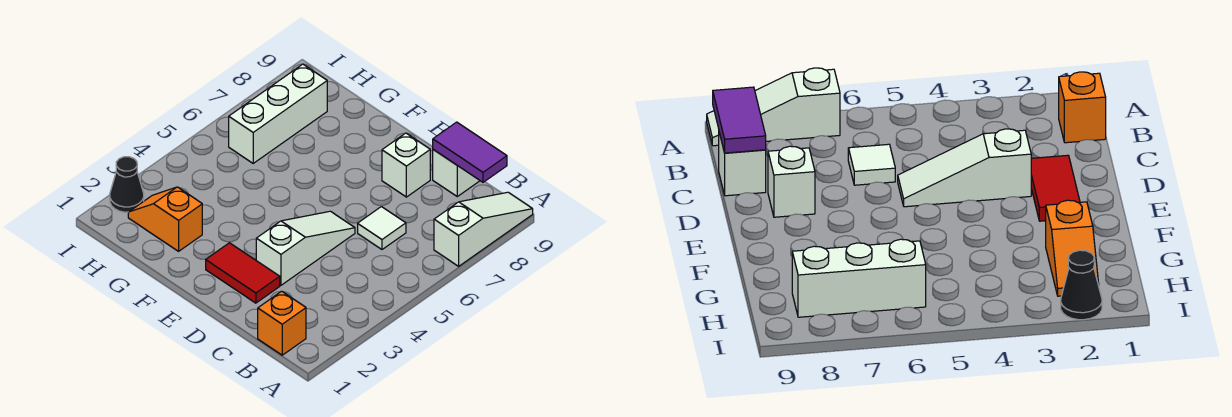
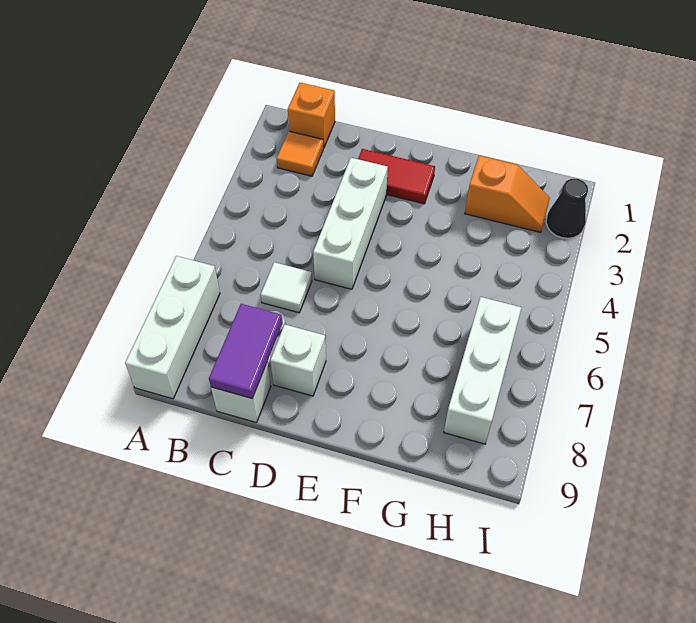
white 1x3 slope [434,192,533,266] -> white 1x3 brick [125,256,220,399]
none -> orange 1x1 tile [277,131,324,176]
purple 1x2 tile [433,122,507,182] -> purple 1x2 tile turned to [209,304,282,399]
white 1x3 slope [256,211,355,285] -> white 1x3 brick [313,158,388,289]

